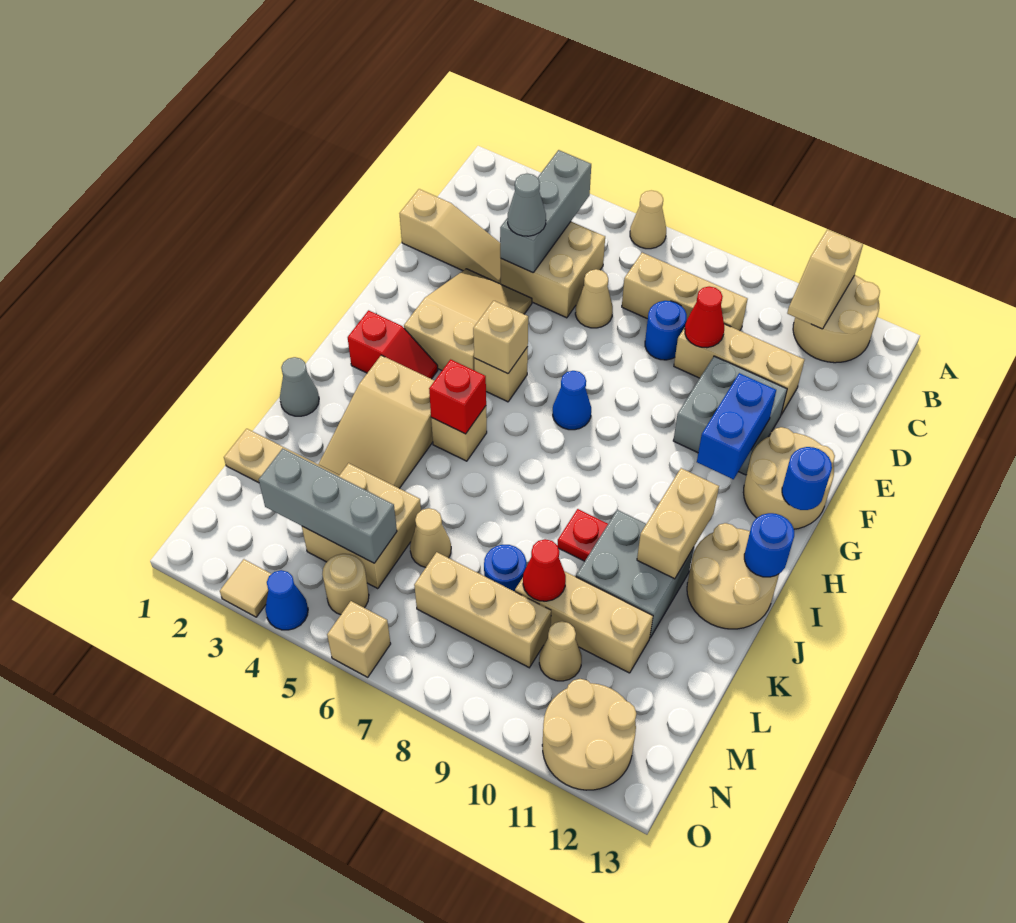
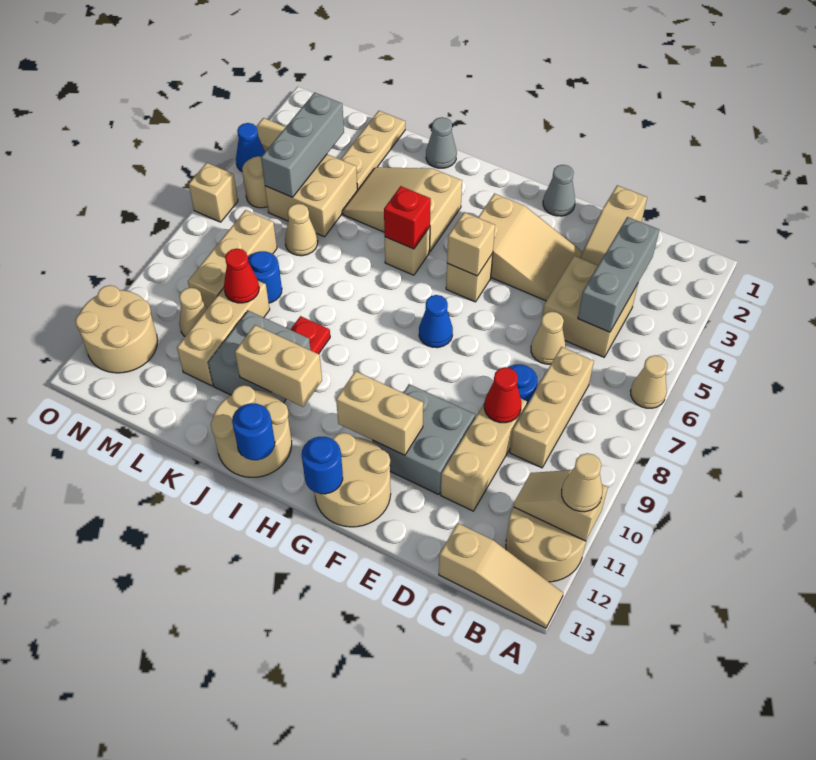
none -> tan 1x1 cone [562,453,603,512]
none -> tan 1x3 slope [439,523,563,628]
grey 1x3 brick [500,150,591,273] -> grey 1x3 brick turned to [578,217,659,332]
grey 1x1 cone [508,174,546,236] -> grey 1x1 cone moved to [543,165,575,216]
blue 1x2 brick [697,373,776,479] -> tan 1x2 brick [336,371,423,455]
red 1x2 slope [348,310,438,379] -> none

